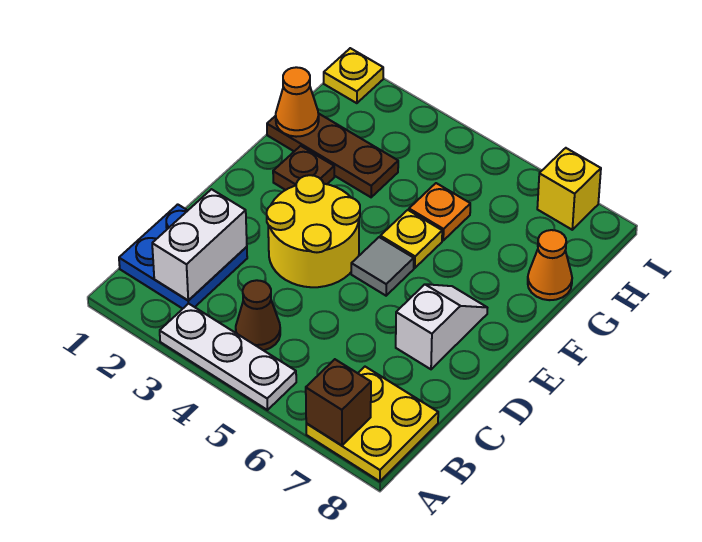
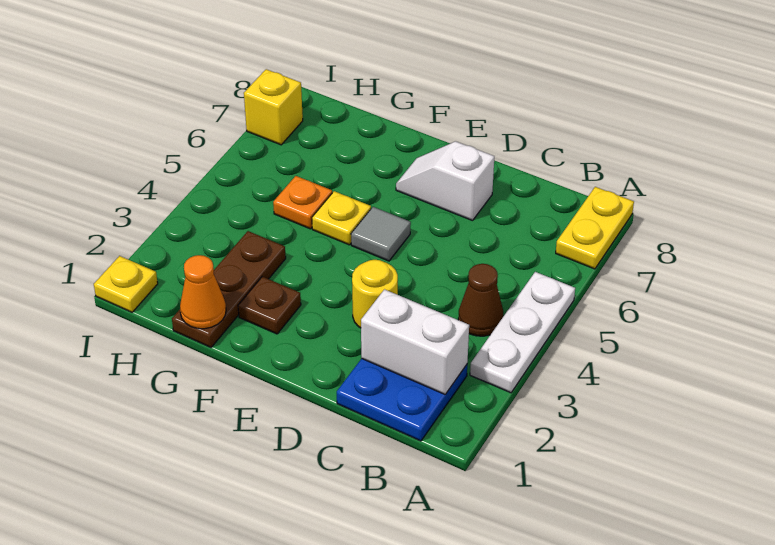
yellow 2x2 plate [306,367,438,481] -> yellow 1x2 plate [556,187,634,269]
brown 1x1 brick [306,359,371,446] -> none
yellow 2x2 round brick [267,175,360,287] -> yellow 1x1 round brick [352,260,398,328]
orange 1x1 cone [528,230,572,300] -> none

